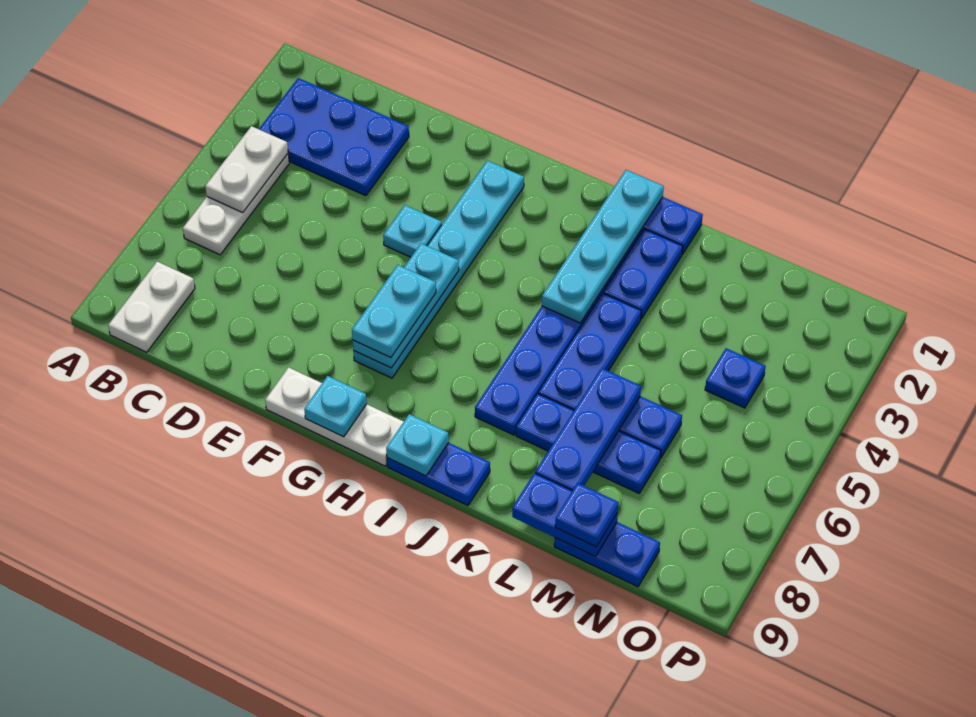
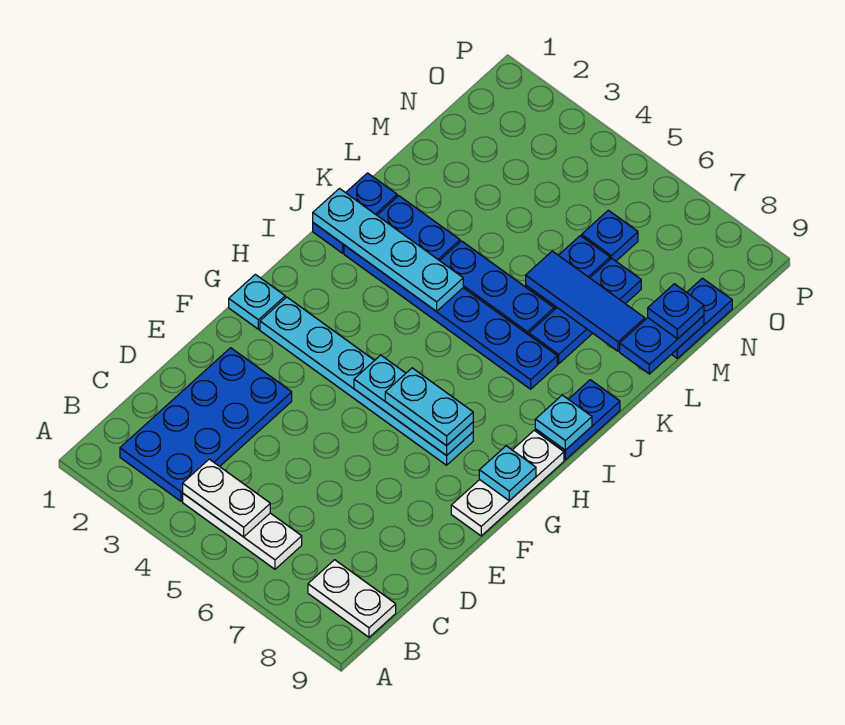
blue 2x3 plate [259,78,409,196] -> blue 2x4 plate [120,348,292,501]
cyan 1x1 plate [383,205,442,257] -> cyan 1x1 plate moved to [229,274,285,329]
blue 1x3 plate [535,368,641,491] -> blue 1x3 tile [526,251,645,351]
blue 1x1 plate [705,348,766,408] -> blue 1x1 plate moved to [582,210,638,261]

